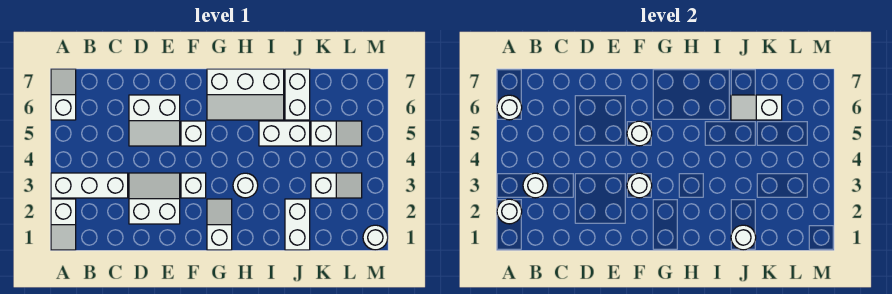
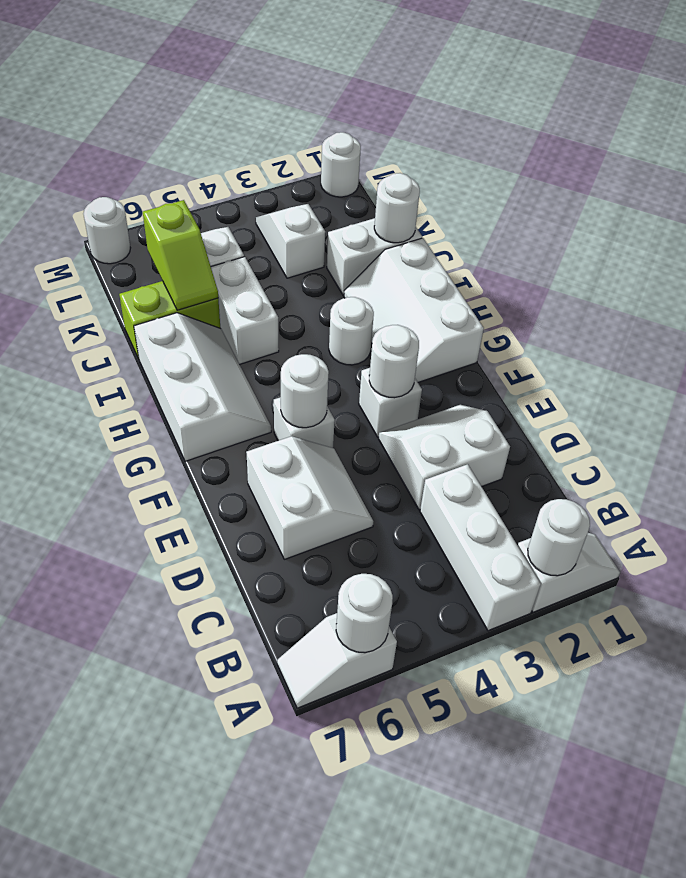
white 1x1 round brick [523,173,548,198] -> white 1x1 round brick moved to [83,197,130,264]
white 2x2 slope [129,173,180,224] -> white 2x2 slope turned to [379,405,510,510]
white 1x2 slope [207,199,232,250] -> white 2x3 slope [344,238,484,382]
white 1x2 brick [285,69,310,120] -> lime 1x2 brick [119,281,220,359]
white 1x2 slope [731,95,782,120] -> lime 1x2 slope [143,200,218,310]

